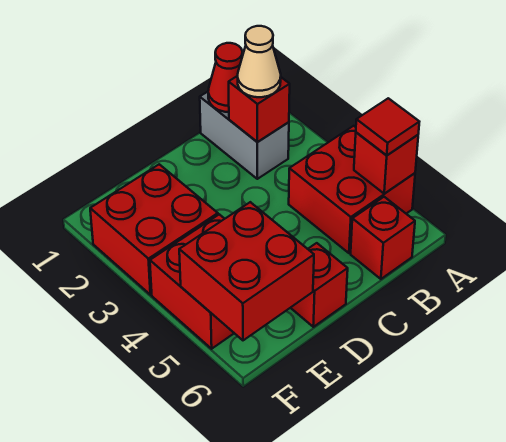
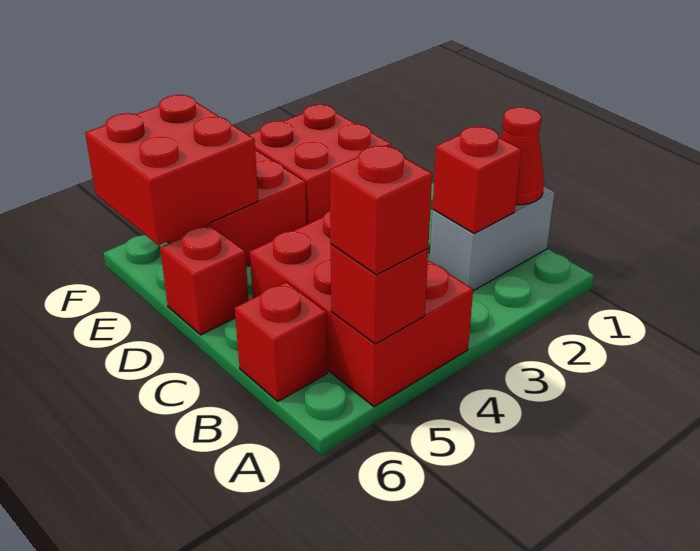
red 2x2 brick [289,126,415,253] -> red 2x3 brick [250,211,473,407]
red 1x1 tile [356,98,419,155] -> red 1x1 brick [330,146,432,275]
tan 1x1 cone [237,26,281,97] -> none

